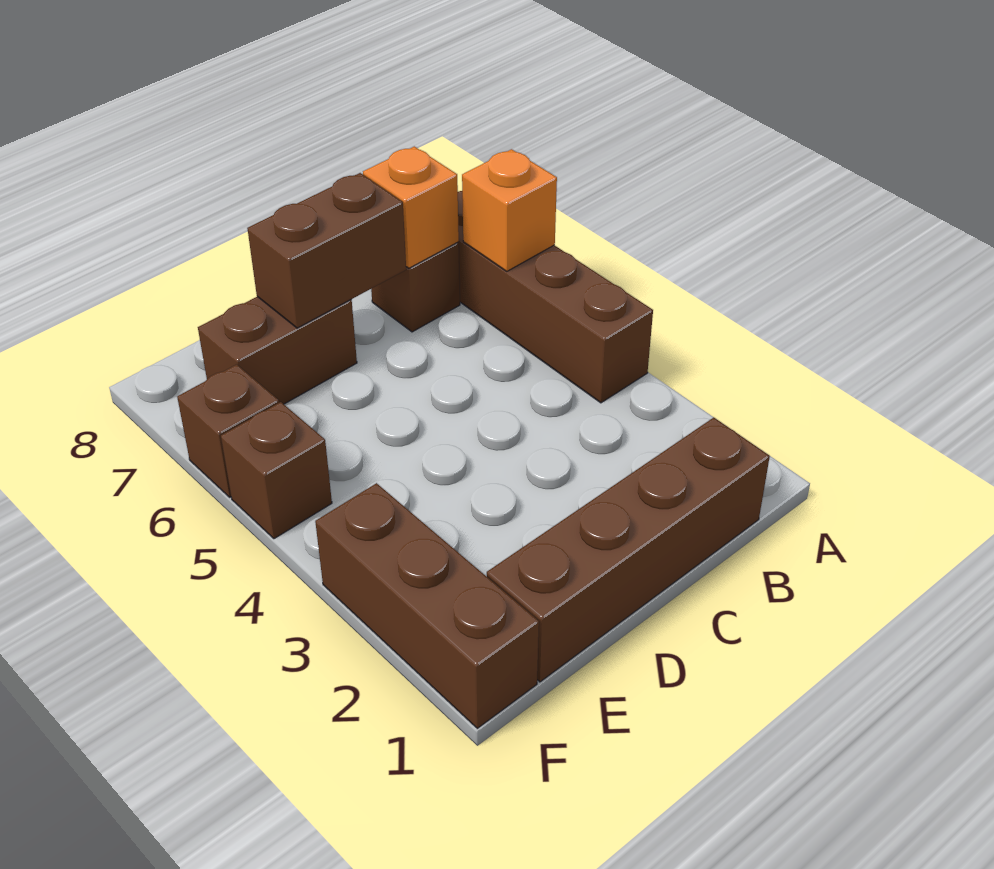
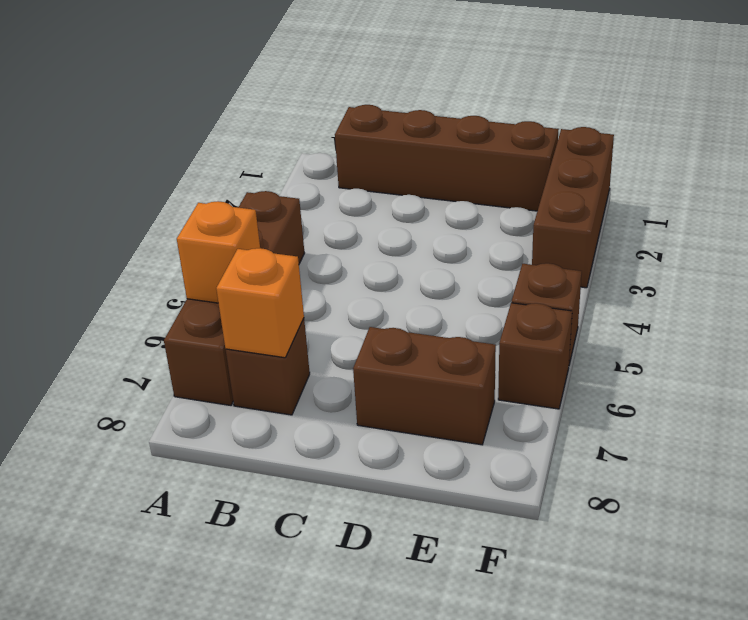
brown 1x2 brick [247,173,406,328] -> none

